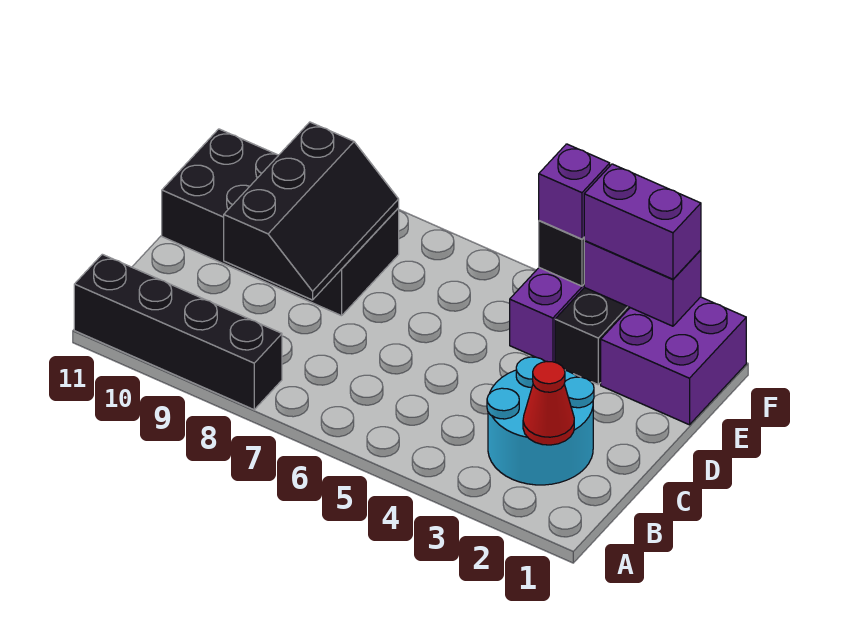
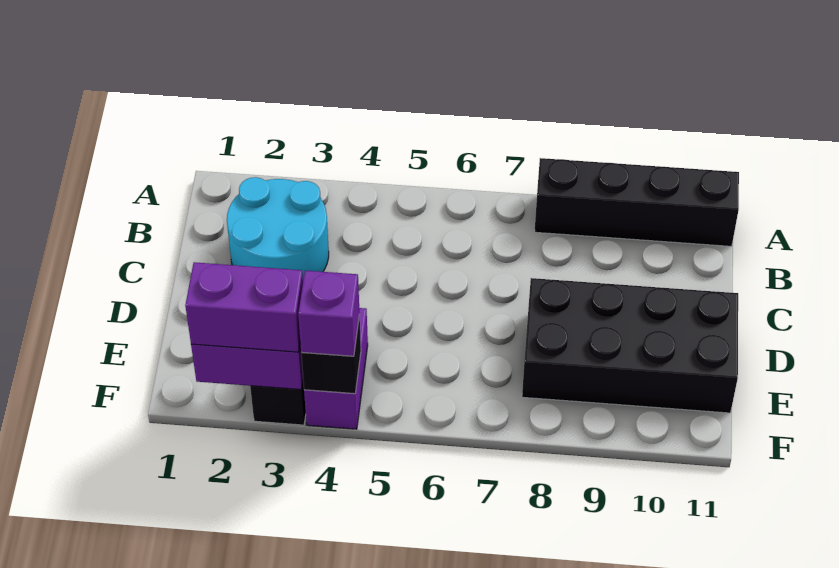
red 1x1 cone [523,362,574,445] -> none
black 2x3 slope [224,122,399,300] -> none
purple 2x2 brick [601,297,746,425] -> none

